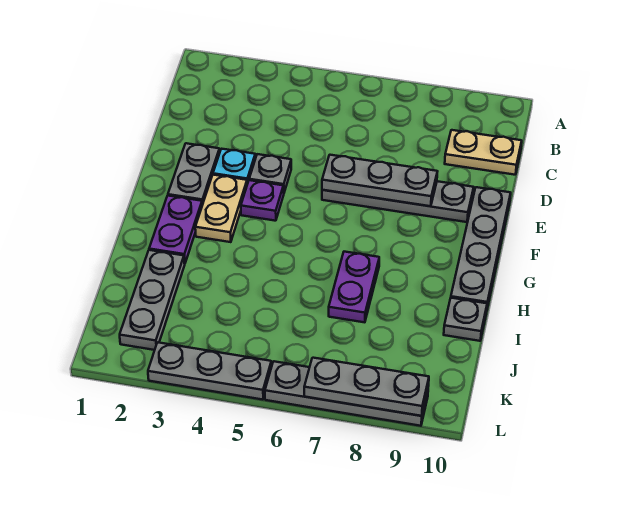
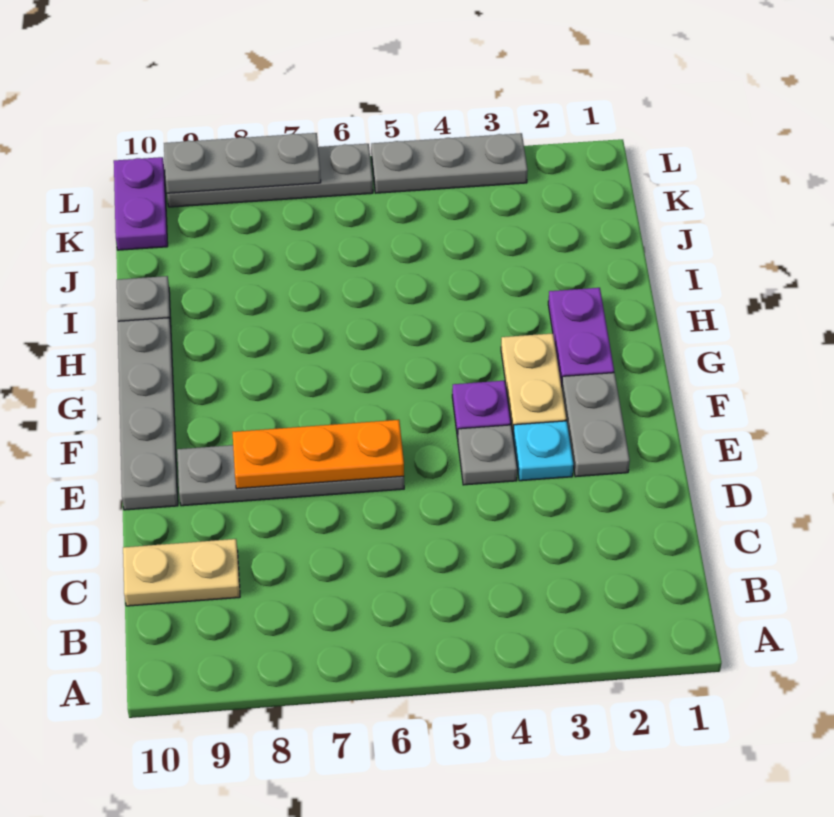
grey 1x3 plate [322,155,438,206] -> orange 1x3 plate [232,420,404,489]
purple 1x2 plate [329,252,379,322] -> purple 1x2 plate moved to [114,157,168,250]
grey 1x3 plate [120,250,185,350] -> none

